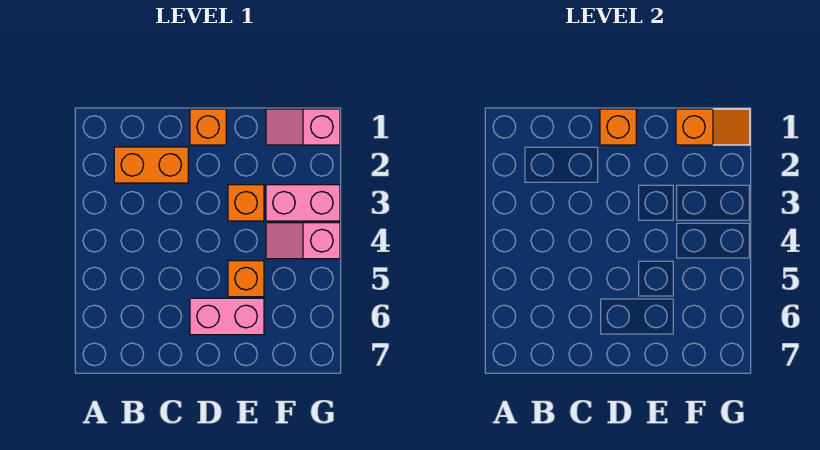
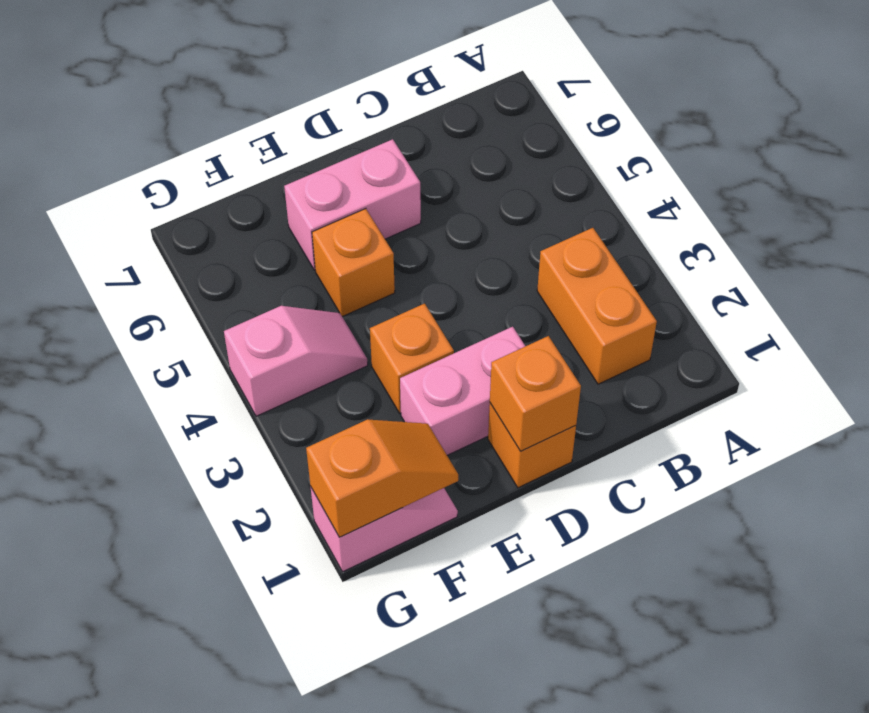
orange 1x2 brick [114,147,188,183] -> orange 1x2 brick turned to [537,228,657,384]
orange 1x2 slope [676,109,750,145] -> orange 1x2 slope turned to [306,420,458,537]
pink 1x2 brick [266,185,340,221] -> pink 1x2 brick moved to [400,327,525,455]

